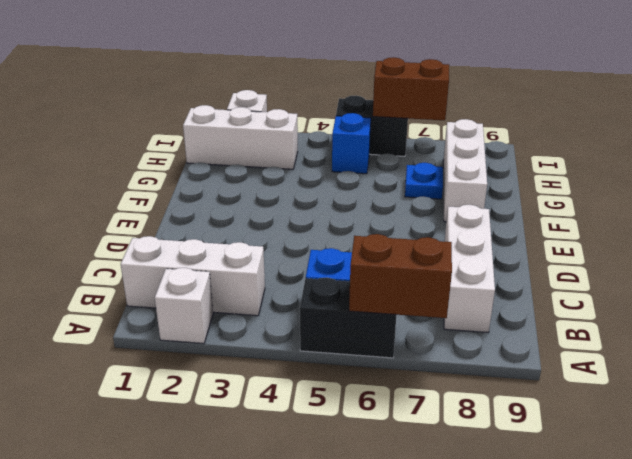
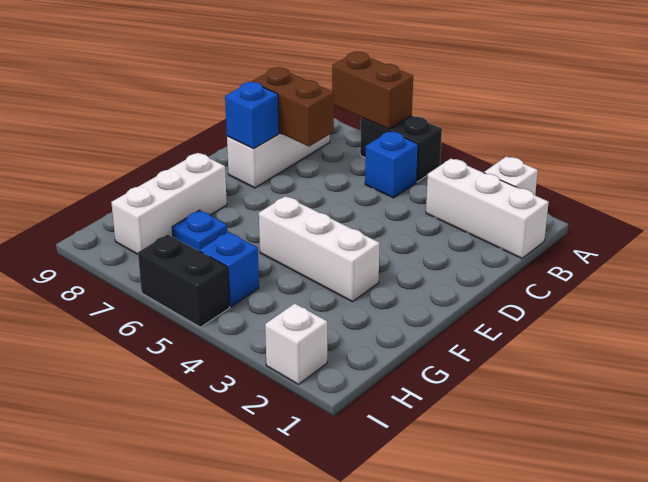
none -> blue 1x1 brick [225,82,279,149]
white 1x3 brick [183,105,298,169] -> white 1x3 brick moved to [259,196,380,302]
brown 1x2 brick [373,57,449,120] -> brown 1x2 brick moved to [252,67,334,147]

